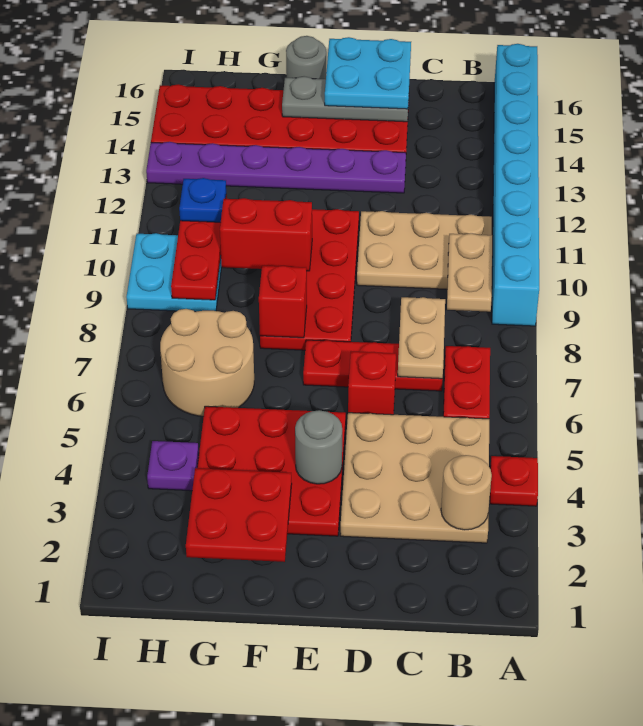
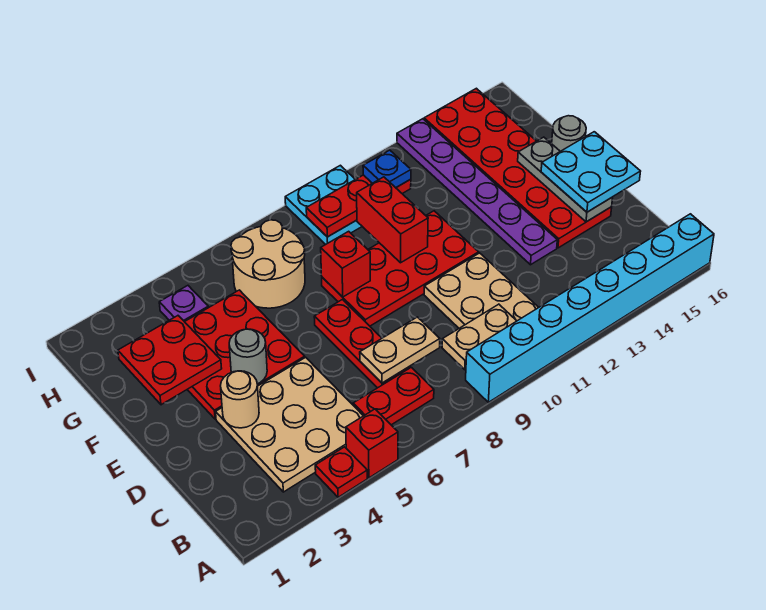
tan 1x1 round brick [441,455,492,530] -> tan 1x1 round brick moved to [221,371,259,428]
red 1x1 brick [348,352,396,415] -> red 1x1 brick moved to [346,409,398,478]

